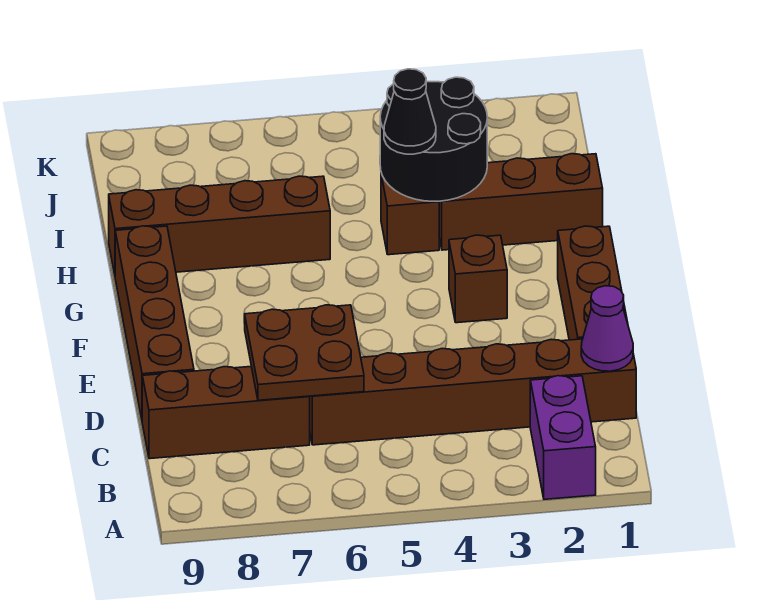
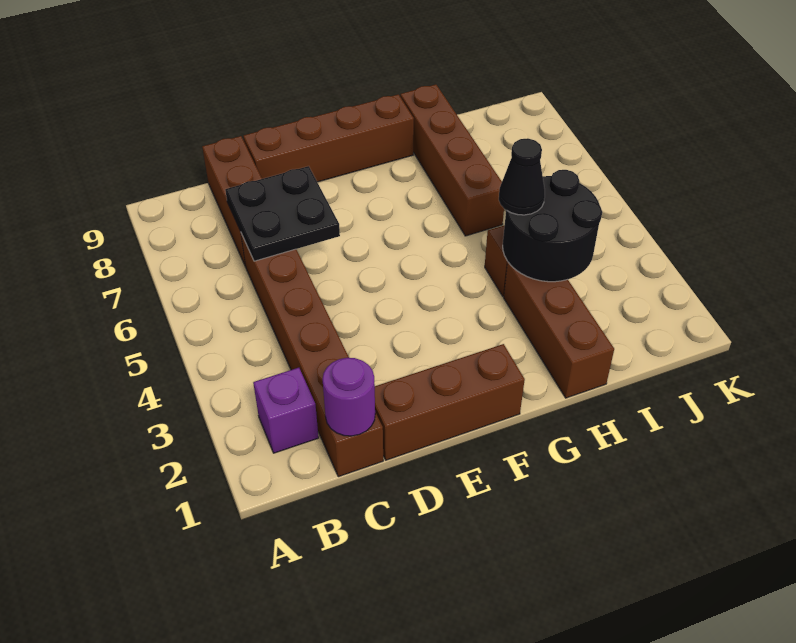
purple 1x2 brick [530,376,596,499] -> purple 1x1 brick [253,368,319,453]
purple 1x1 cone [581,286,633,371] -> purple 1x1 round brick [322,358,375,436]
brown 2x2 plate [245,305,364,400] -> black 2x2 plate [225,166,340,261]
brown 1x1 brick [449,235,507,323] -> none

